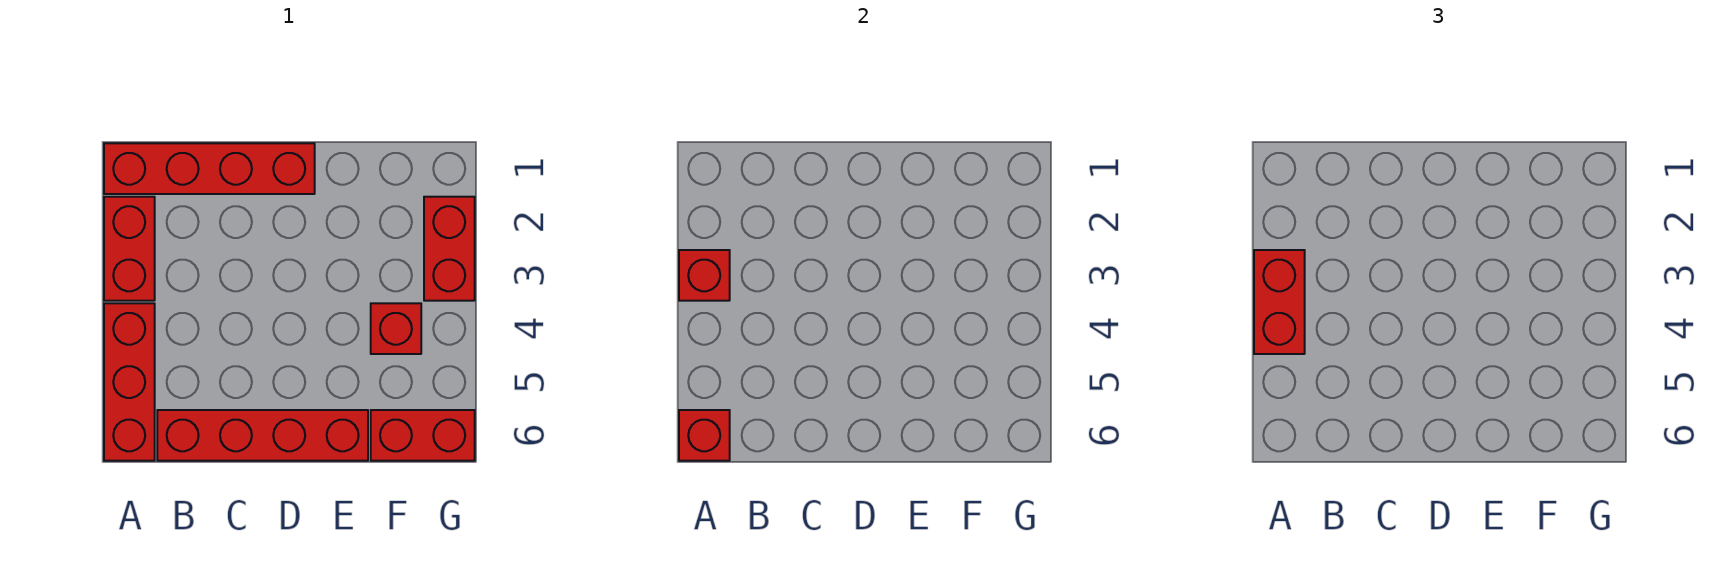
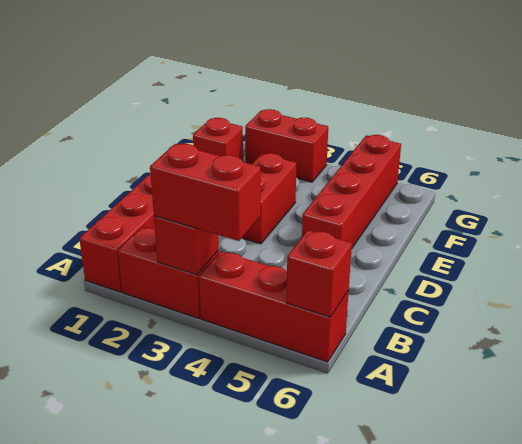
red 1x4 brick [157,410,368,461] -> red 1x4 brick moved to [302,135,401,248]
red 1x1 brick [371,303,421,354] -> red 1x1 brick moved to [193,118,243,162]
red 1x2 brick [371,410,475,461] -> red 1x2 brick moved to [242,153,296,244]

